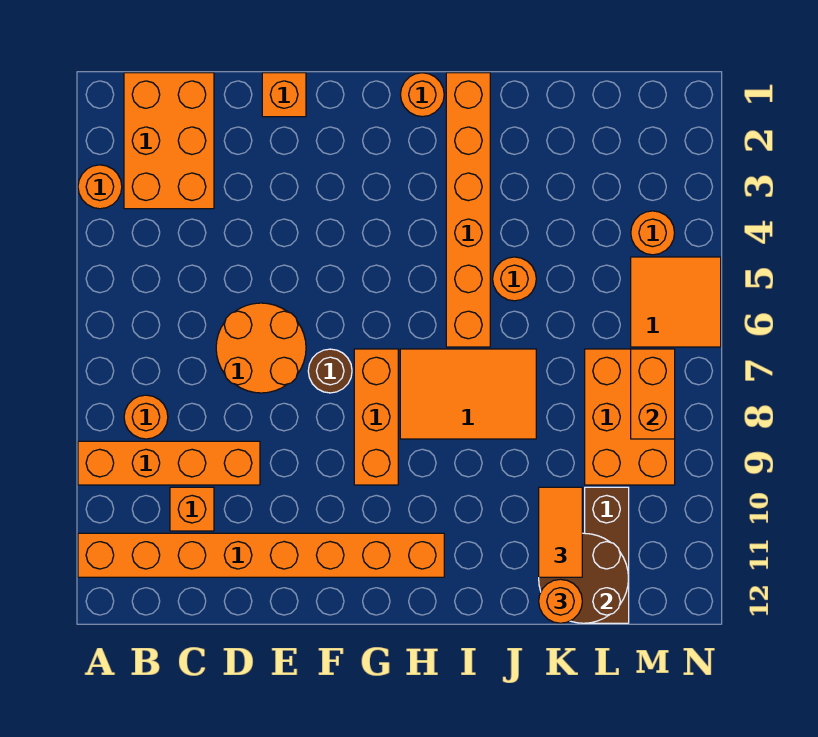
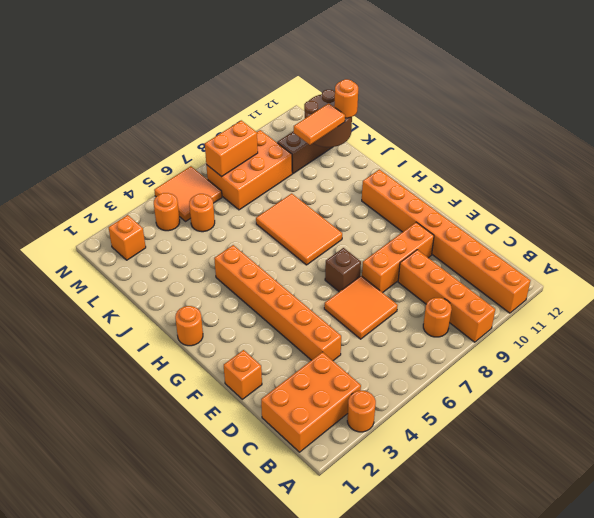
orange 1x1 brick [170,487,214,531] -> orange 1x1 brick moved to [109,215,146,260]
orange 2x2 round brick [216,303,306,393] -> orange 2x2 tile [324,276,398,339]
brown 1x1 round brick [308,349,352,393] -> brown 1x1 brick [325,248,361,292]
orange 1x3 brick [354,349,398,485] -> orange 1x3 brick moved to [362,222,434,293]
orange 1x6 brick [446,73,490,347] -> orange 1x6 brick turned to [214,245,341,361]
orange 1x1 round brick [493,257,536,301] -> orange 1x1 round brick moved to [189,194,215,232]

